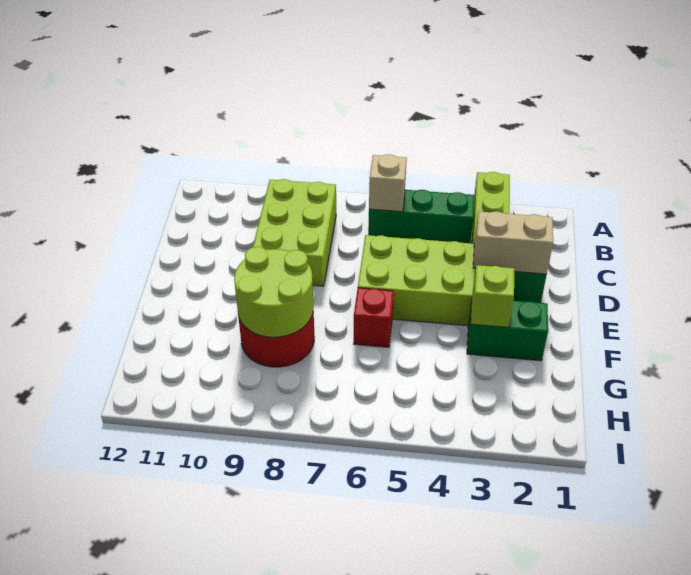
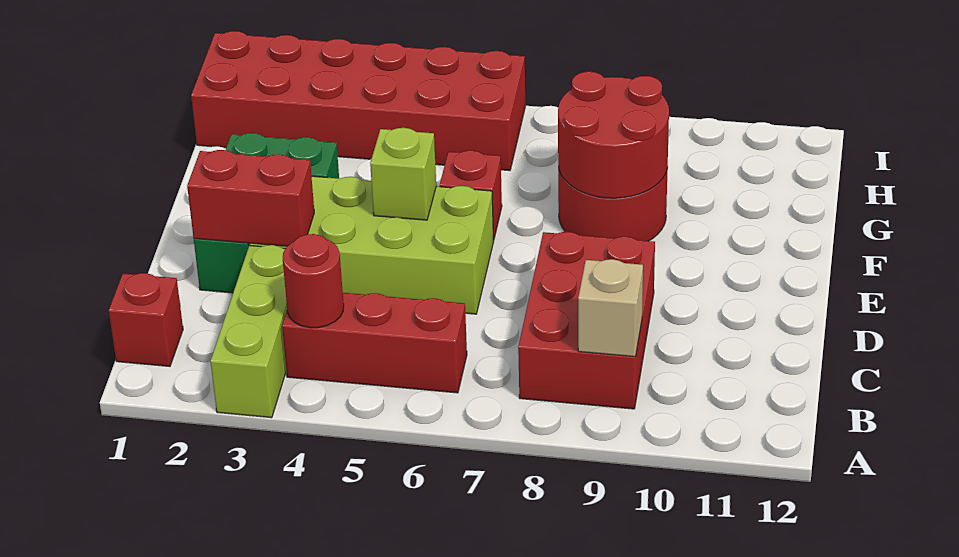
none -> red 1x1 brick [109,273,183,367]
green 1x3 brick [368,190,474,243] -> red 1x3 brick [282,293,467,393]
none -> red 1x1 round brick [283,234,344,328]
tan 1x1 brick [369,154,407,212] -> tan 1x1 brick moved to [578,259,643,357]
lime 2x3 brick [253,179,336,286] -> red 2x3 brick [518,232,655,409]
tan 1x2 brick [473,211,553,274] -> red 1x2 brick [187,150,314,246]
lime 1x1 brick [471,265,514,327] -> lime 1x1 brick moved to [370,128,436,220]
lime 2x2 round brick [234,247,313,337] -> red 2x2 round brick [558,72,669,198]
none -> red 2x6 brick [191,31,525,171]

